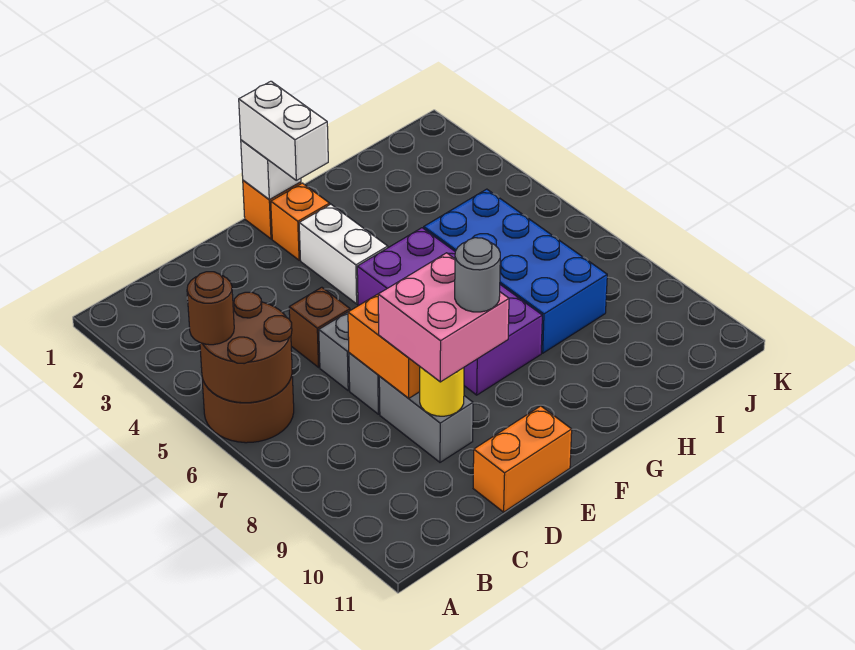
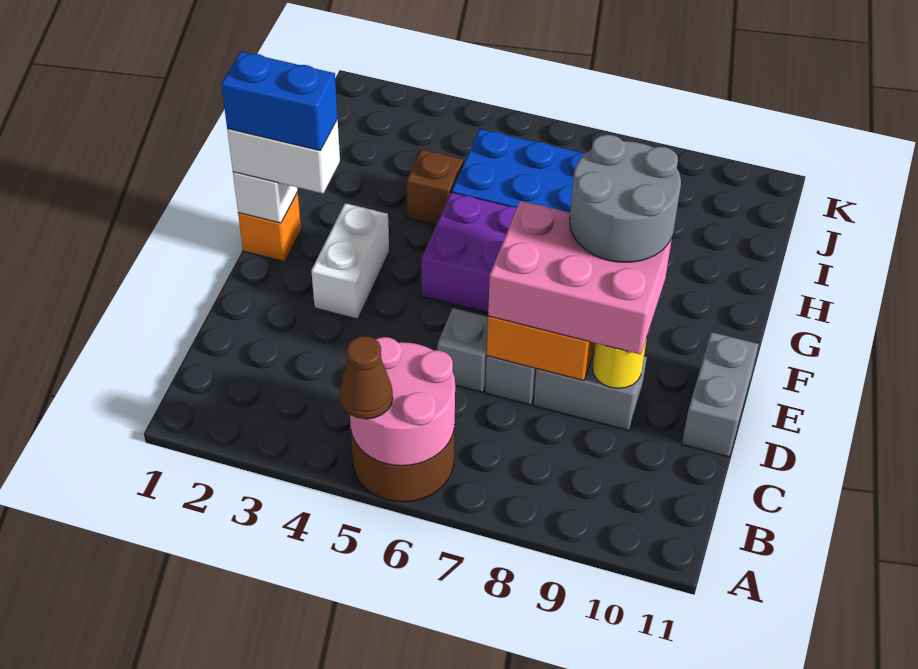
brown 2x2 round brick [200,292,292,403] -> pink 2x2 round brick [350,337,455,466]
brown 1x1 round brick [187,272,234,345] -> brown 1x1 cone [340,336,393,419]
brown 1x1 brick [289,287,350,367] -> brown 1x1 brick moved to [407,150,463,225]
pink 2x2 brick [378,253,509,382] -> pink 2x3 brick [488,201,672,354]
orange 1x2 brick [473,406,572,512] -> grey 1x2 brick [682,332,759,457]
grey 1x1 round brick [455,238,500,312] -> grey 2x2 round brick [570,135,681,262]
none -> blue 1x2 brick [221,52,338,150]
orange 1x1 brick [271,183,330,260] -> none
white 1x2 brick [299,204,388,304] -> white 1x2 brick turned to [311,203,389,319]

